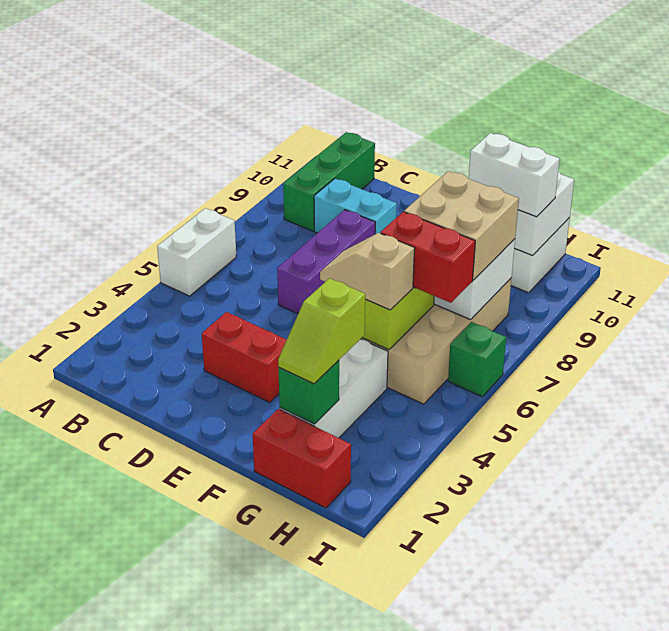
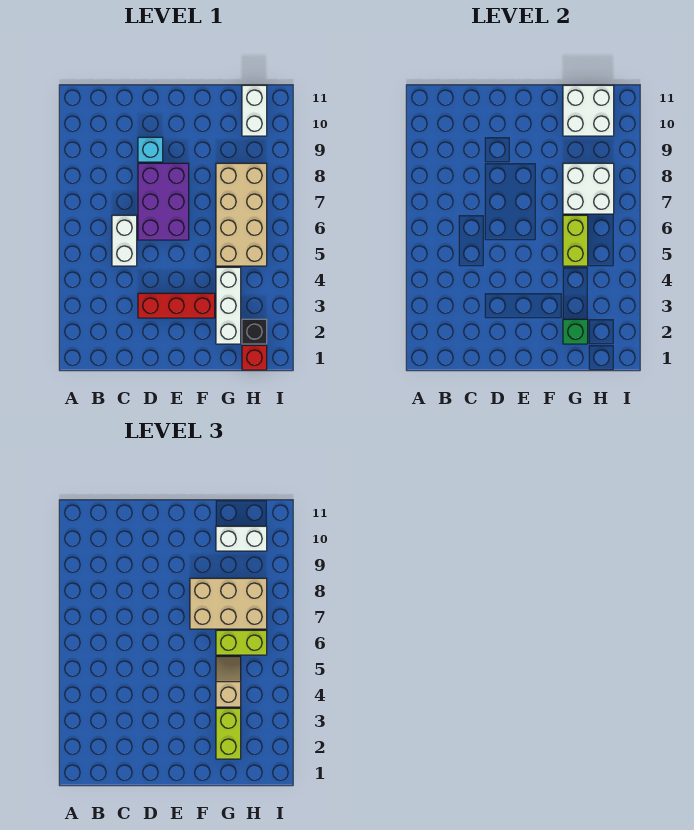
white 1x2 brick [157,208,236,296] -> white 1x2 brick moved to [112,215,137,266]
green 1x3 brick [283,132,375,231] -> none
cyan 1x2 brick [314,179,397,234] -> cyan 1x1 brick [138,137,163,162]
red 1x2 brick [202,312,286,402] -> red 1x3 brick [138,293,215,318]
purple 1x3 brick [277,210,375,314] -> purple 2x3 brick [138,163,189,240]
tan 1x2 slope [320,233,415,310] -> tan 1x2 slope turned to [216,656,241,707]
red 1x2 brick [253,409,351,508] -> red 1x1 brick [242,345,267,370]
lime 1x2 slope [278,278,365,384] -> lime 1x2 brick [216,708,241,759]
red 1x2 brick [381,212,475,303] -> lime 1x2 brick [216,630,267,655]
tan 2x2 brick [404,171,519,280] -> tan 2x3 brick [190,578,267,629]
none -> black 1x1 brick [242,319,267,344]
green 1x1 brick [448,322,506,397] -> none

